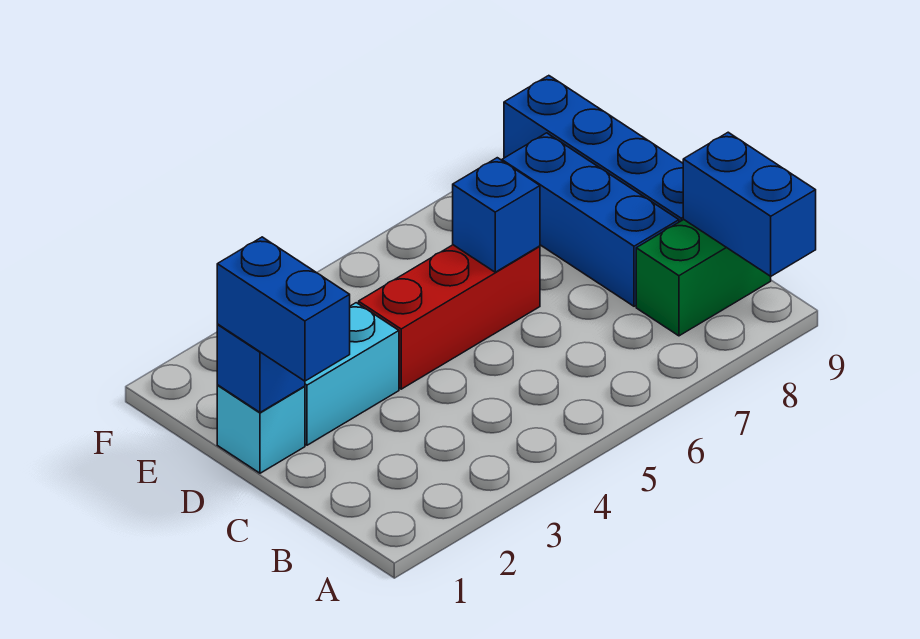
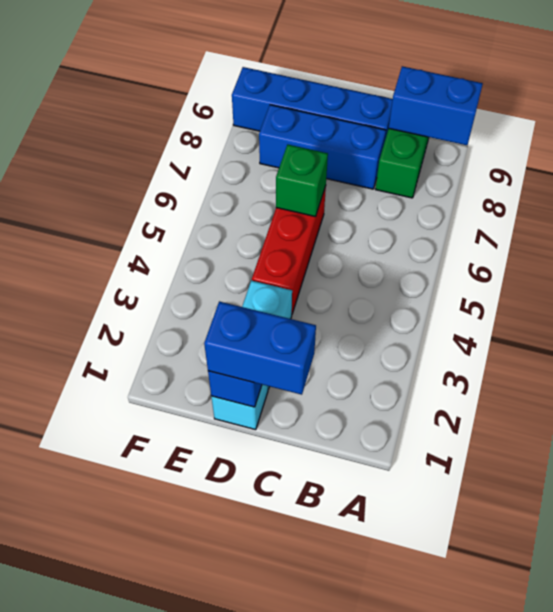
blue 1x1 brick [453,158,540,272] -> green 1x1 brick [276,145,328,217]

